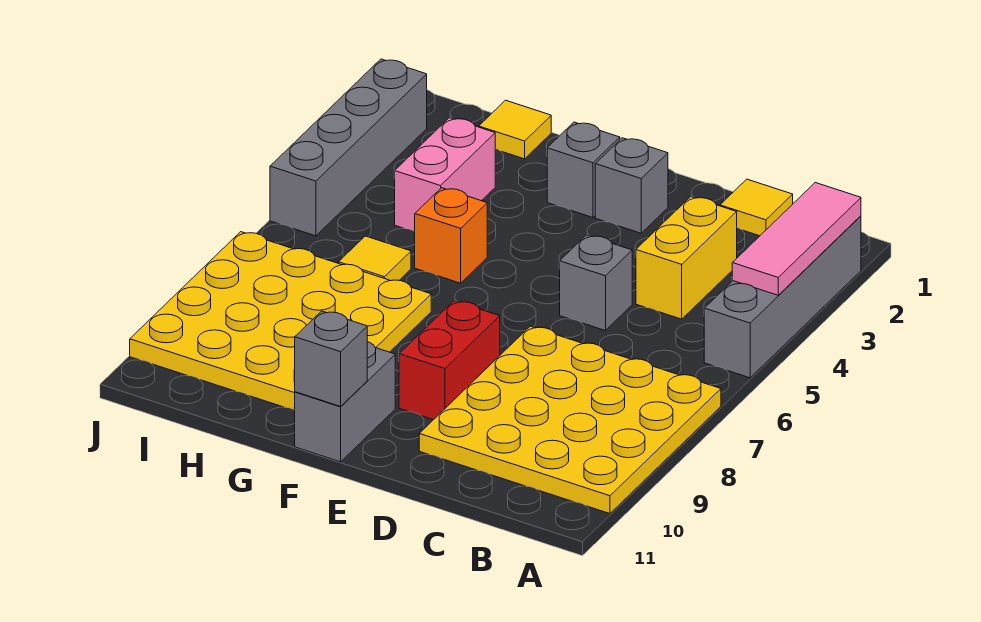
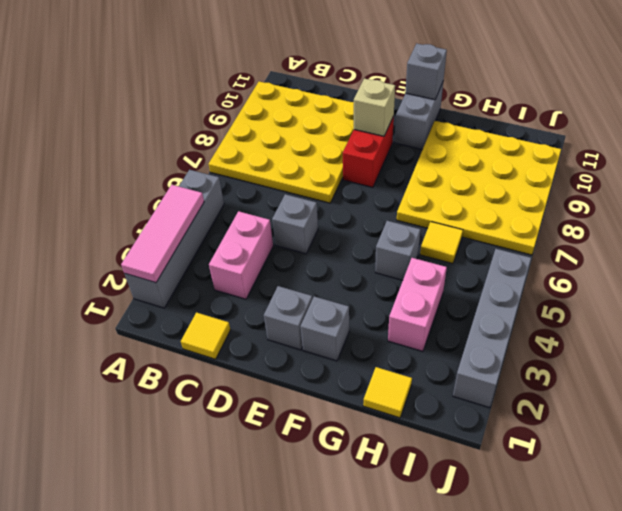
yellow 1x2 brick [636,197,737,319] -> pink 1x2 brick [209,211,273,299]
none -> tan 1x1 brick [354,78,395,136]
orange 1x1 brick [415,188,487,283] -> grey 1x1 brick [375,221,420,280]

